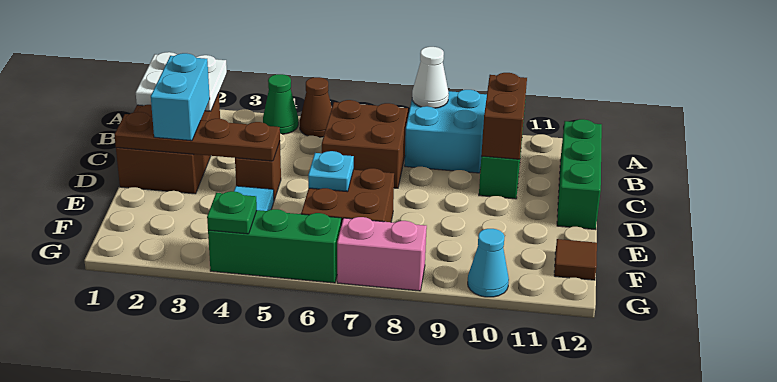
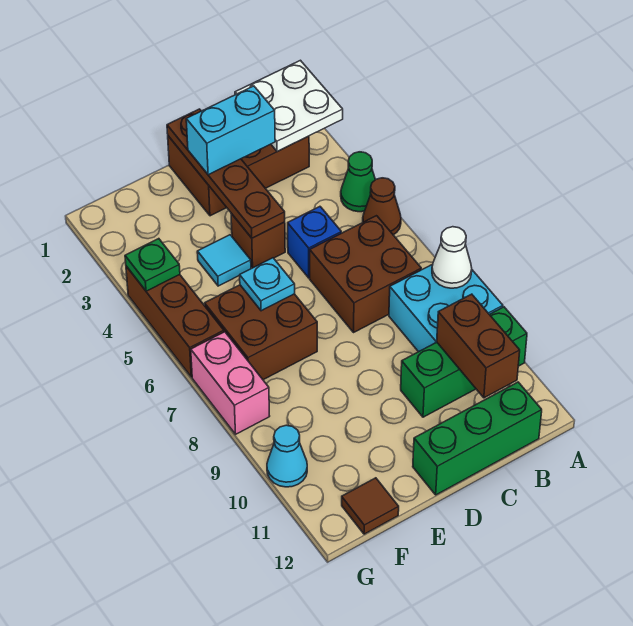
brown 1x2 brick [481,73,527,160] -> brown 1x2 brick turned to [437,294,520,398]
none -> blue 1x1 brick [288,207,341,278]
green 1x3 brick [208,209,341,283] -> brown 1x3 brick [126,266,224,377]

